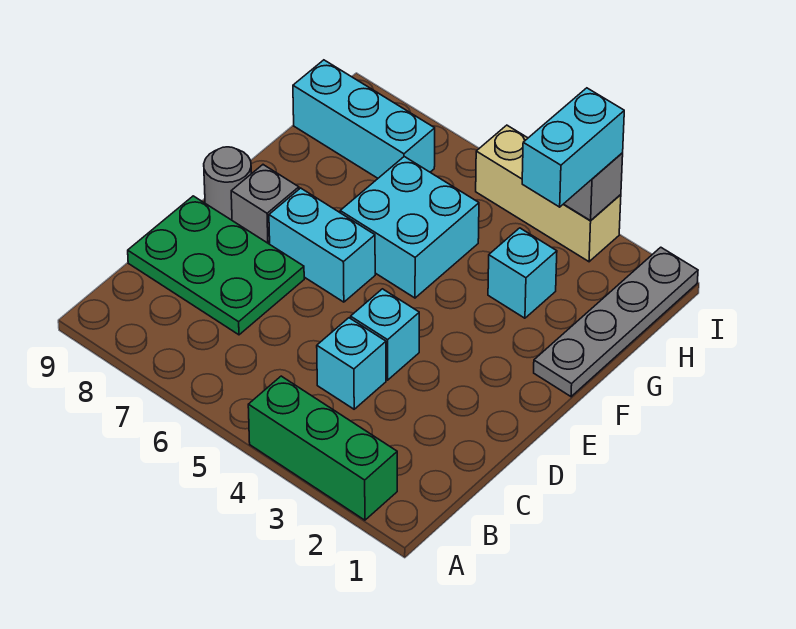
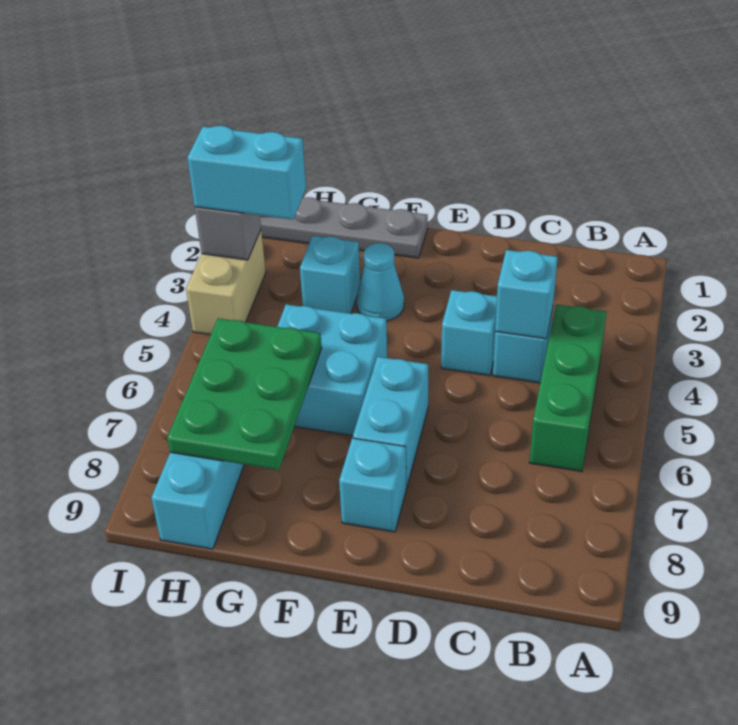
green 1x3 brick [248,376,397,520] -> green 1x3 brick moved to [529,304,606,471]
none -> cyan 1x1 brick [495,250,558,339]
green 2x3 plate [128,196,304,335] -> green 2x3 plate moved to [167,318,322,470]
grey 1x1 brick [231,165,299,244] -> cyan 1x1 brick [339,438,406,532]
grey 1x1 round brick [204,147,251,220] -> none
none -> cyan 1x1 cone [357,243,404,321]
tan 1x3 brick [476,125,621,262] -> tan 1x2 brick [186,230,266,335]

